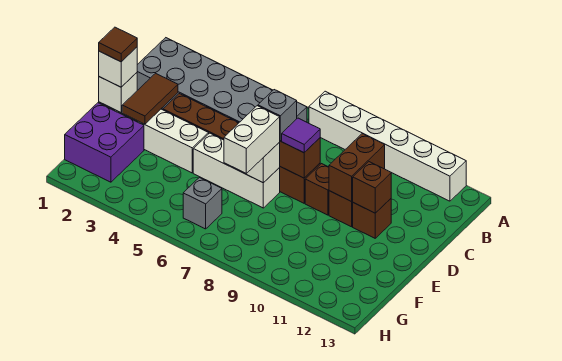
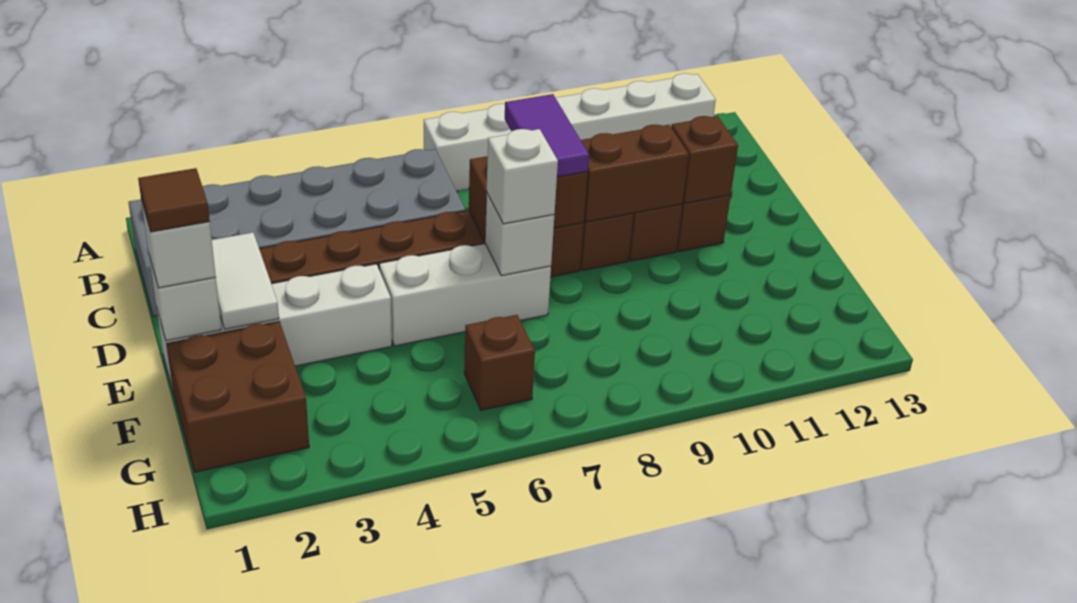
brown 1x2 brick [329,134,385,202] -> brown 1x2 brick turned to [581,125,689,222]
brown 1x2 tile [122,73,178,124] -> white 1x2 tile [212,233,279,329]
grey 1x1 brick [258,90,297,141] -> none
purple 1x1 tile [282,118,320,153] -> purple 1x2 tile [505,94,589,177]
white 1x2 brick [224,106,280,173] -> white 1x1 brick [487,129,558,224]
purple 2x2 brick [65,103,144,182] -> brown 2x2 brick [166,321,309,472]
grey 1x1 brick [183,178,222,229] -> brown 1x1 brick [464,315,535,410]

